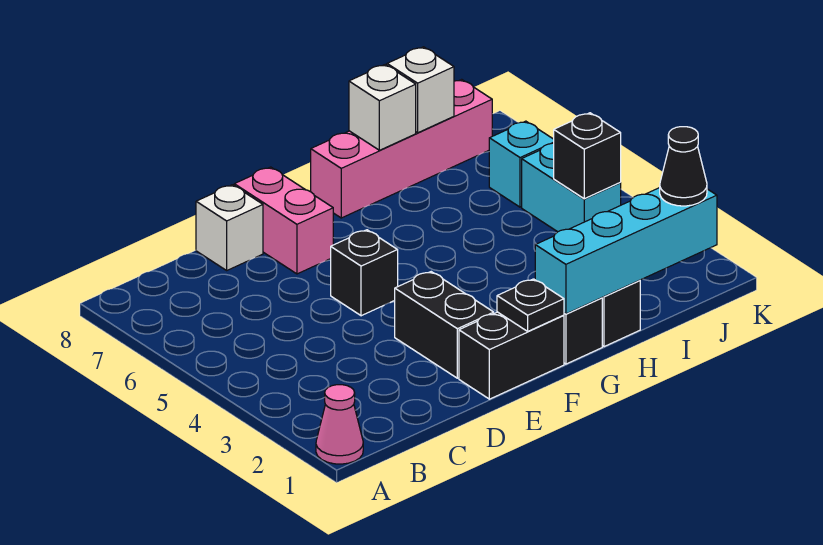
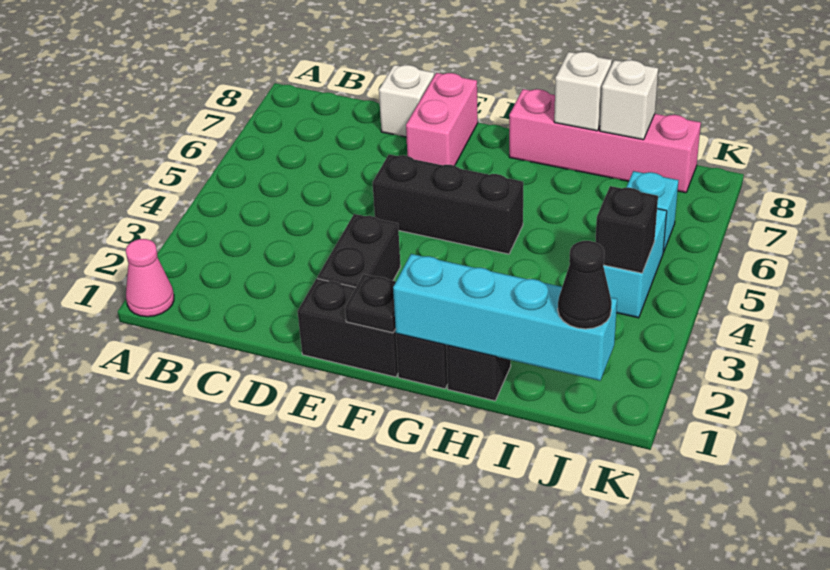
black 1x1 brick [331,230,398,316] -> black 1x3 brick [373,154,523,254]

